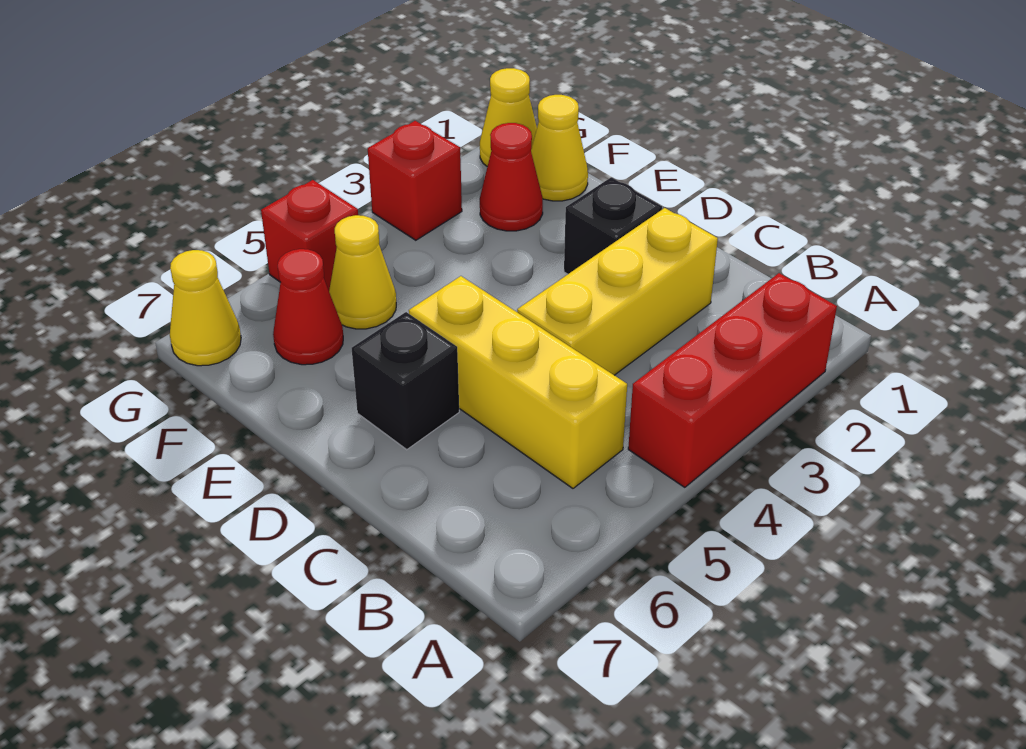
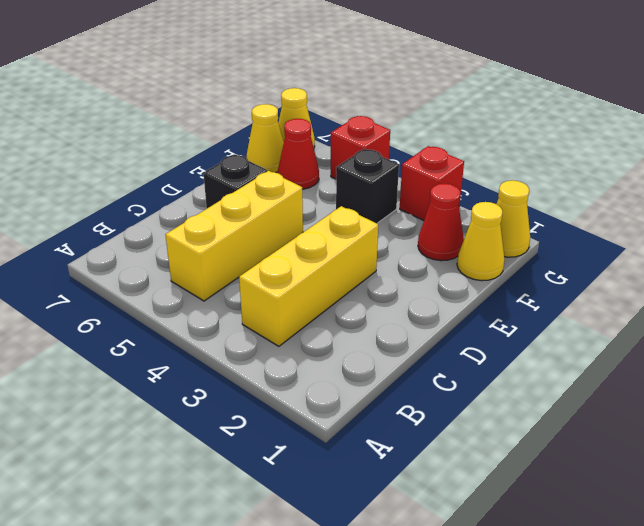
red 1x3 brick [628,273,837,487] -> none
yellow 1x3 brick [517,208,718,375] -> yellow 1x3 brick turned to [239,206,378,346]
black 1x1 brick [564,177,662,274] -> black 1x1 brick moved to [336,149,399,223]
yellow 1x1 cone [329,215,396,329] -> yellow 1x1 cone moved to [247,104,284,172]

